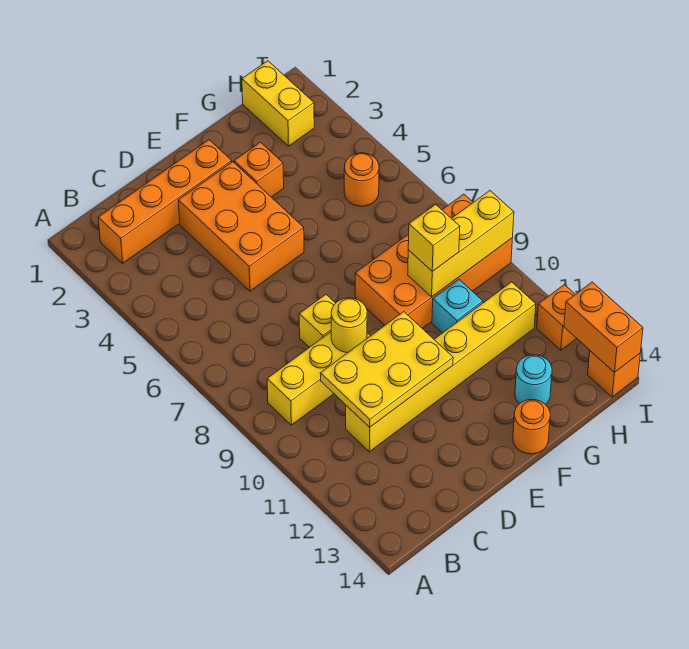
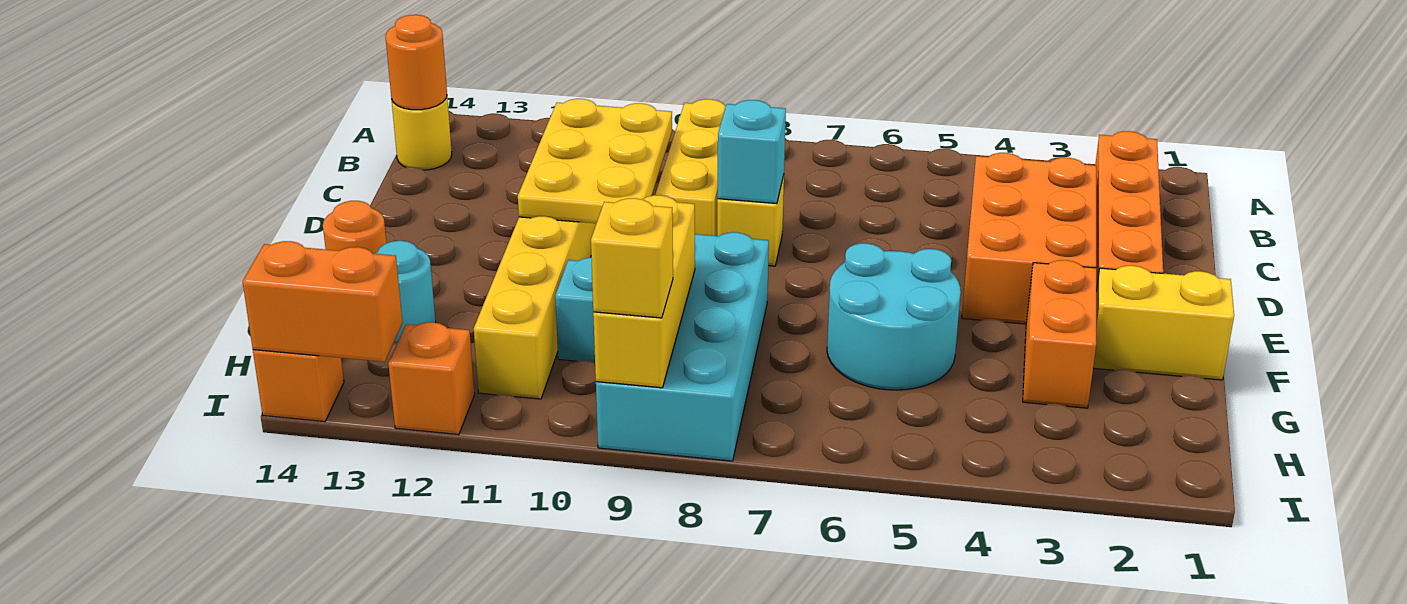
orange 2x3 brick [178,162,304,291] -> orange 2x3 brick turned to [962,153,1096,324]
none -> cyan 1x1 brick [717,100,786,204]
yellow 1x1 round brick [331,298,367,353] -> yellow 1x1 round brick moved to [392,98,452,170]
orange 1x1 brick [234,142,284,197] -> orange 1x2 brick [1023,260,1096,408]
none -> cyan 2x2 round brick [827,243,961,390]
orange 2x4 brick [355,194,512,328] -> cyan 2x4 brick [596,232,769,461]
yellow 1x1 brick [408,204,460,271] -> yellow 1x1 brick moved to [591,198,673,318]
yellow 1x2 brick [242,61,314,146] -> yellow 1x2 brick moved to [1093,266,1234,380]
orange 1x1 round brick [344,153,379,206] -> orange 1x1 round brick moved to [386,15,447,110]

